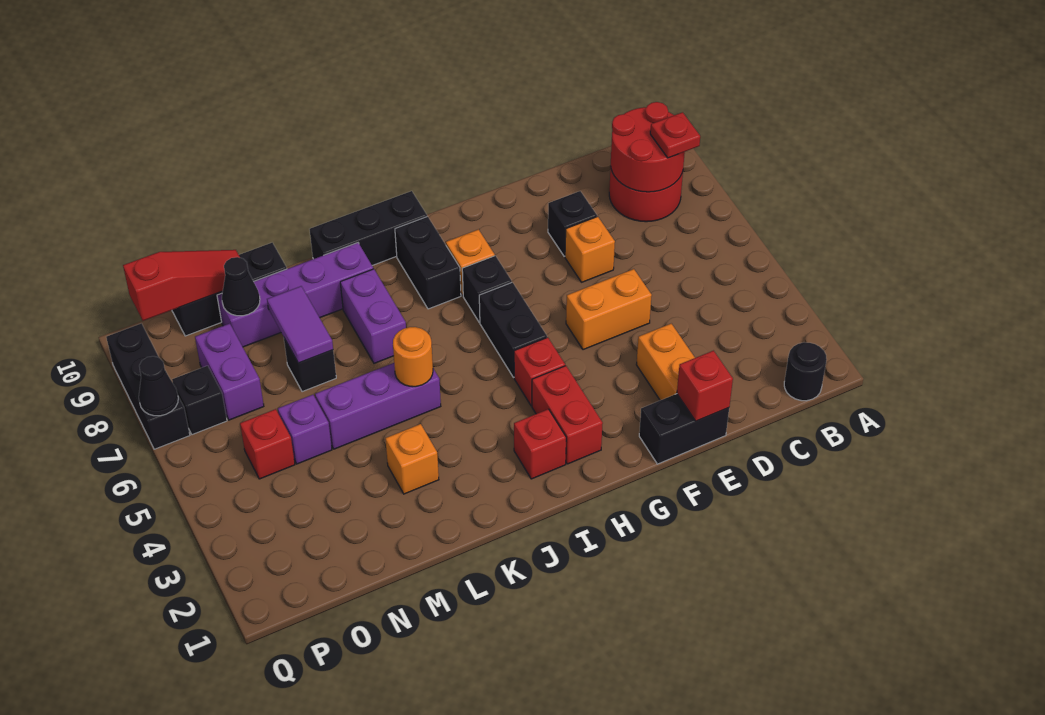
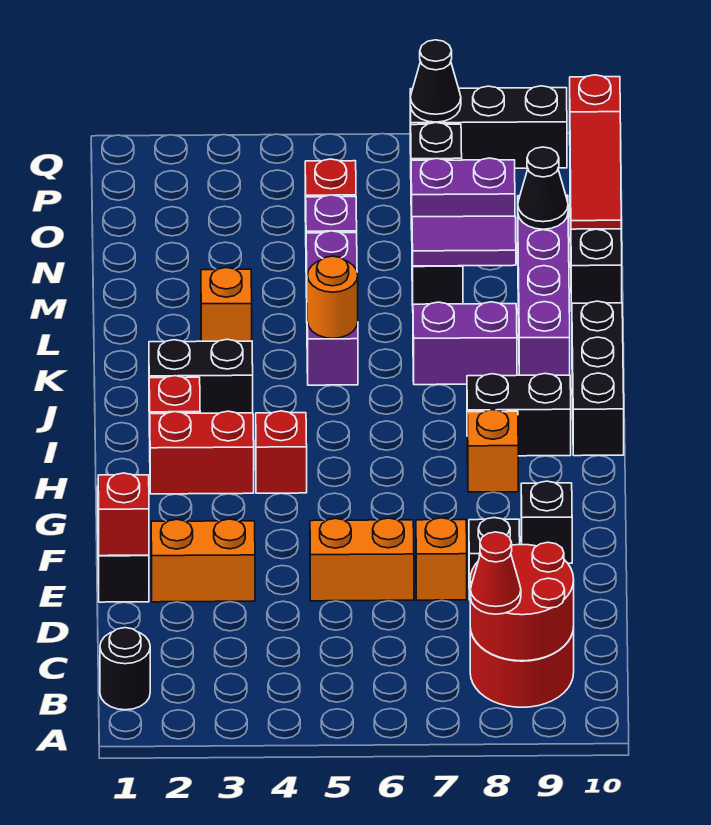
red 1x1 plate [650,112,700,158] -> red 1x1 cone [471,532,521,614]
orange 1x2 brick [566,269,652,350] -> orange 1x2 brick turned to [310,518,414,601]
black 1x2 brick [479,282,547,377] -> black 1x2 brick moved to [149,339,253,413]
black 1x1 brick [462,256,512,322] -> black 1x1 brick moved to [521,481,572,563]

